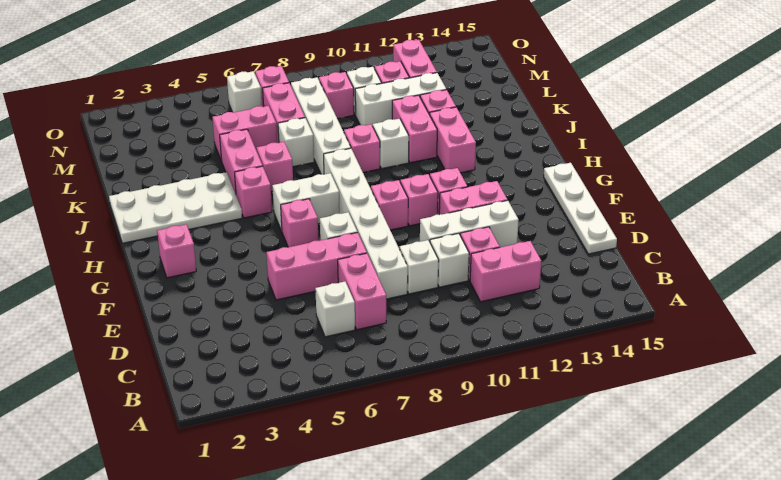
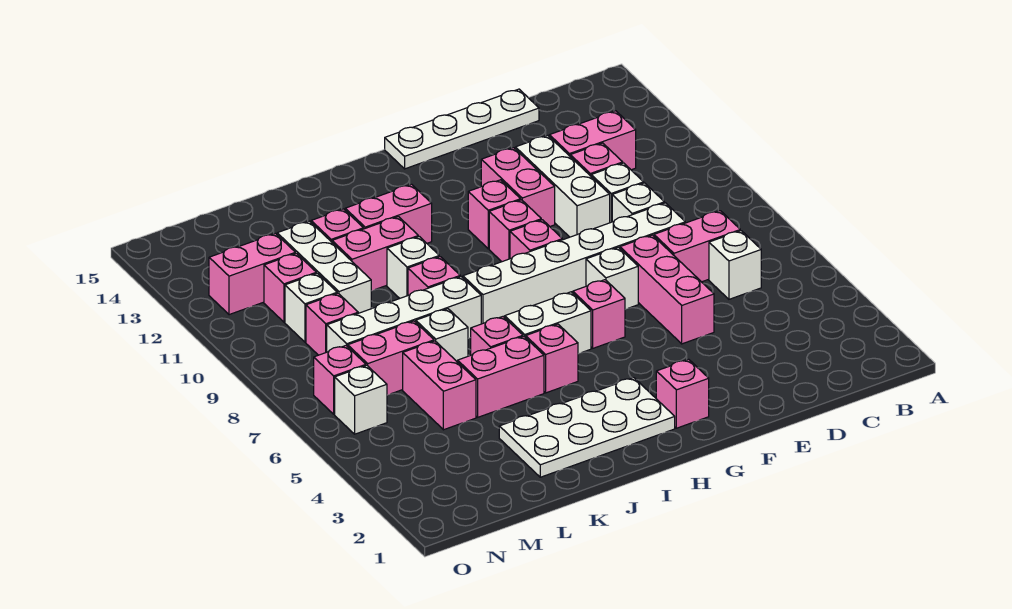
pink 1x2 brick [470,241,541,302] -> pink 1x2 brick turned to [549,111,636,170]
white 1x2 brick [272,173,340,231] -> white 1x2 brick turned to [505,292,591,354]
white 2x4 plate [109,172,242,243] -> white 2x4 plate turned to [499,378,675,477]

